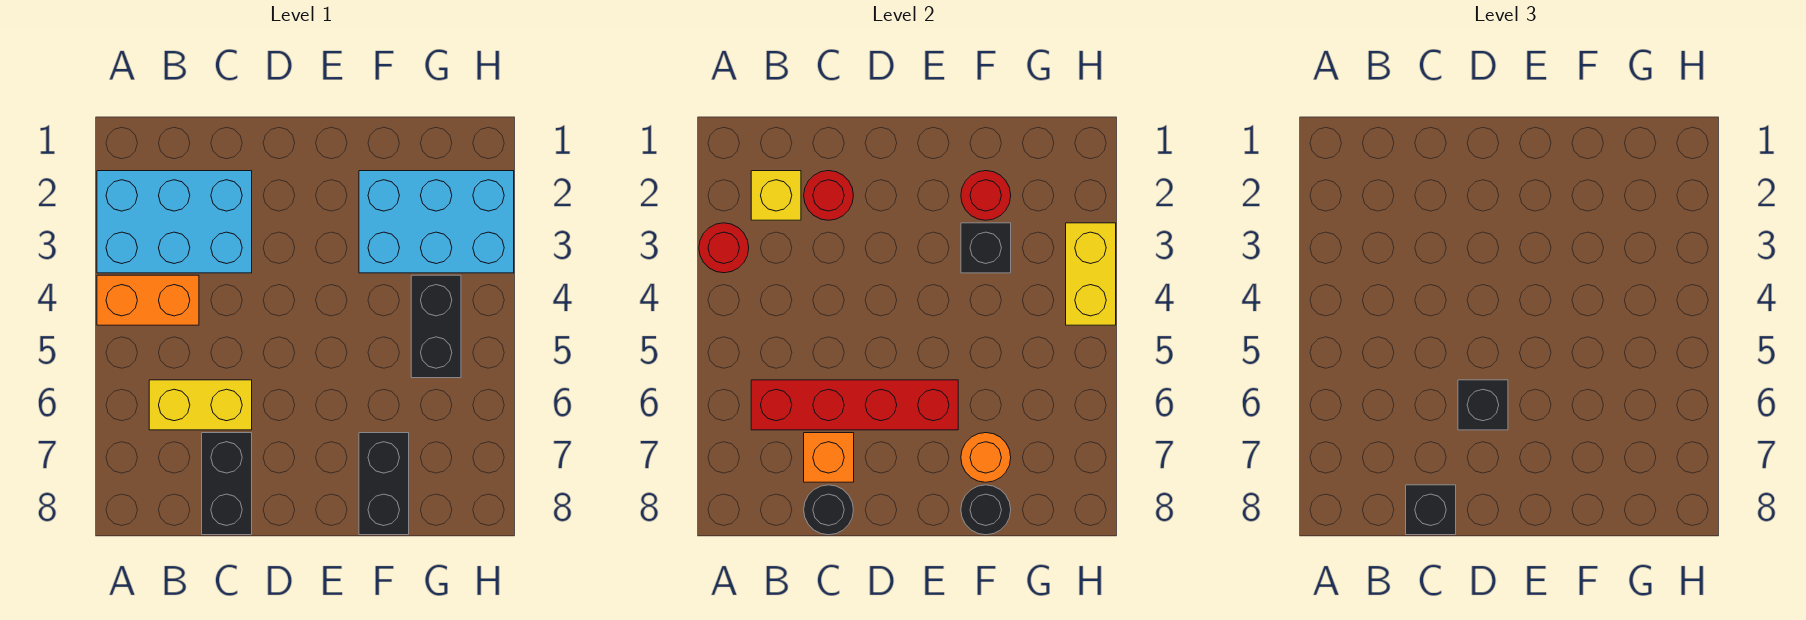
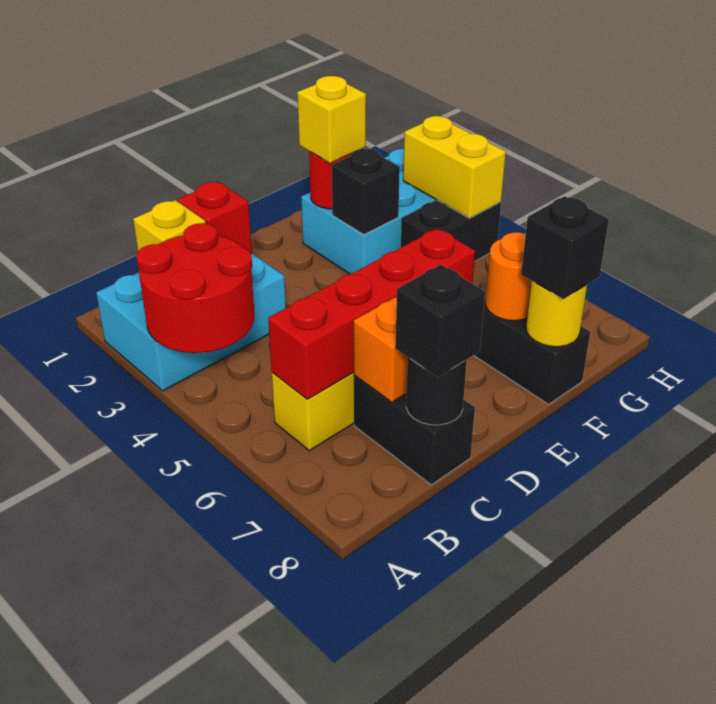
red 1x1 round brick [699,223,749,273] -> red 2x2 round brick [136,223,255,353]
orange 1x2 brick [97,275,199,325] -> none
red 1x1 round brick [804,171,853,220] -> red 1x1 brick [178,182,252,253]
black 1x1 brick [1458,380,1508,430] -> black 1x1 brick moved to [521,196,609,299]
none -> yellow 1x1 brick [297,76,366,163]
black 1x1 round brick [961,485,1011,535] -> yellow 1x1 round brick [526,281,587,347]
black 1x2 brick [411,275,461,378] -> black 1x2 brick turned to [401,200,501,262]

